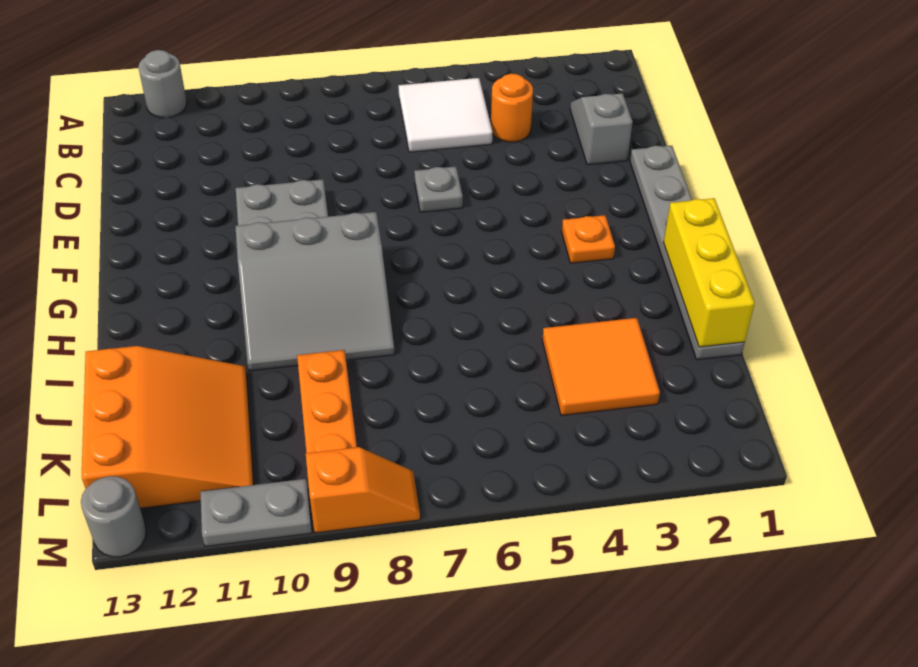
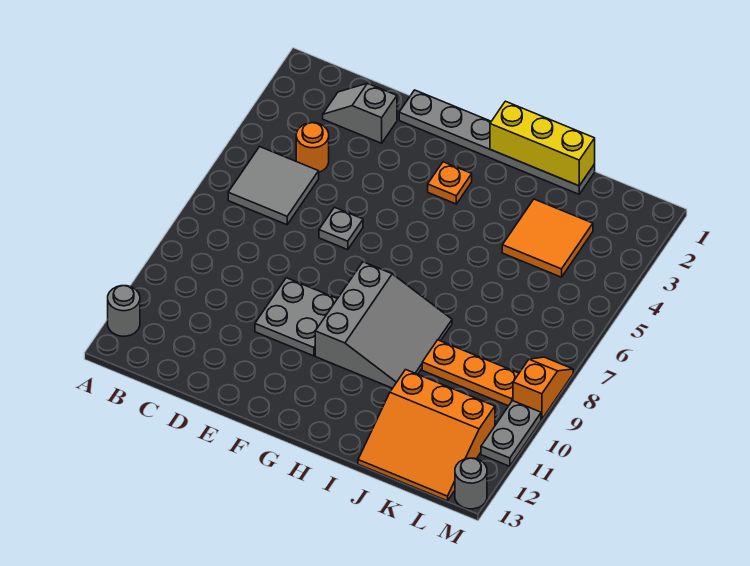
white 2x2 tile [399,78,492,152] -> grey 2x2 tile [228,147,319,225]
orange 3x3 slope [82,346,254,508] -> orange 3x3 slope turned to [358,370,495,501]

